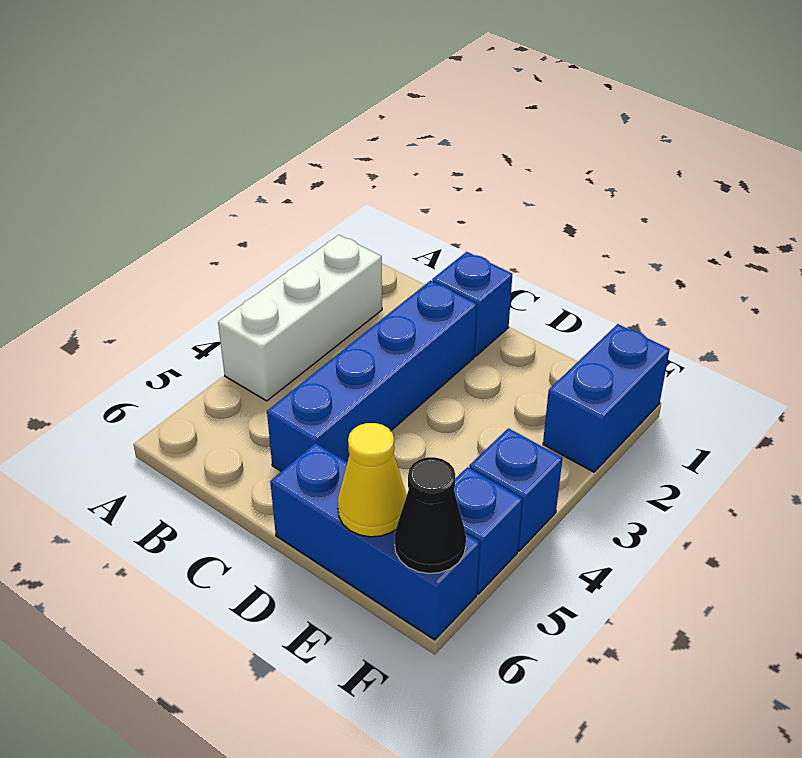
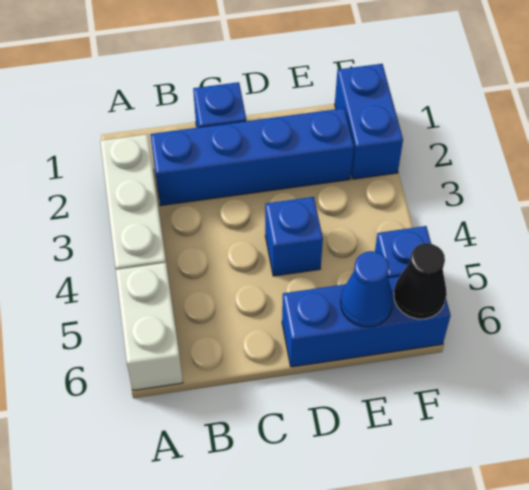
none -> white 1x2 brick [116,263,183,391]
blue 1x4 brick [267,281,477,471] -> blue 1x4 brick turned to [150,108,354,206]
yellow 1x1 cone [338,423,406,537] -> blue 1x1 cone [341,251,393,327]
blue 1x1 brick [469,428,563,551] -> blue 1x1 brick moved to [265,197,323,276]

